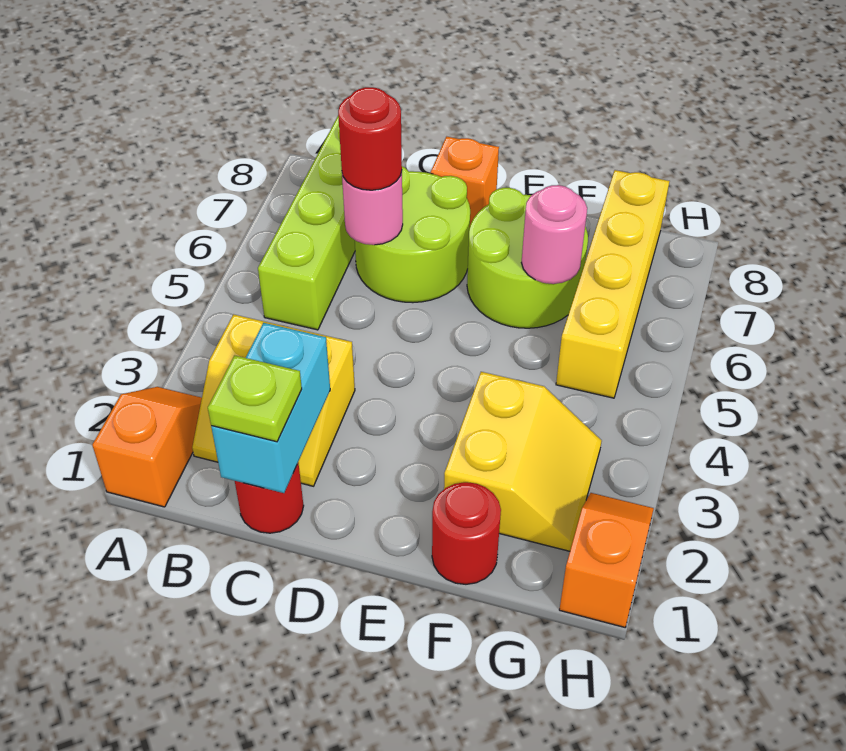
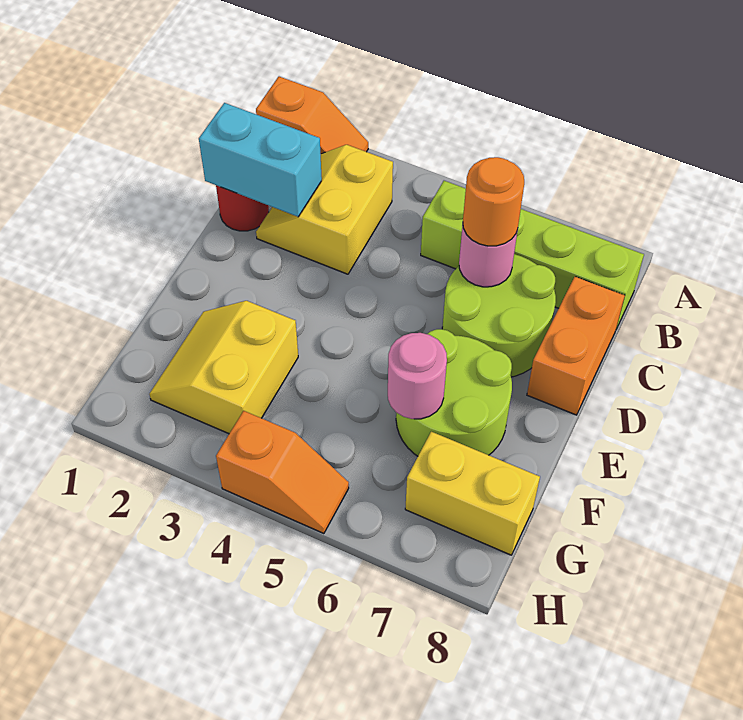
lime 1x1 plate [208,355,302,442] -> none
red 1x1 round brick [338,87,402,190] -> orange 1x1 round brick [463,157,524,246]
orange 1x1 brick [431,137,499,225] -> orange 1x2 brick [527,277,625,415]
red 1x1 round brick [432,482,501,584] -> none
yellow 2x2 slope [444,372,602,551] -> yellow 2x2 slope turned to [149,301,298,434]
yellow 1x4 brick [556,170,669,398] -> yellow 1x2 brick [405,432,540,555]
orange 1x2 slope [559,493,654,627] -> orange 1x2 slope moved to [216,411,349,534]

